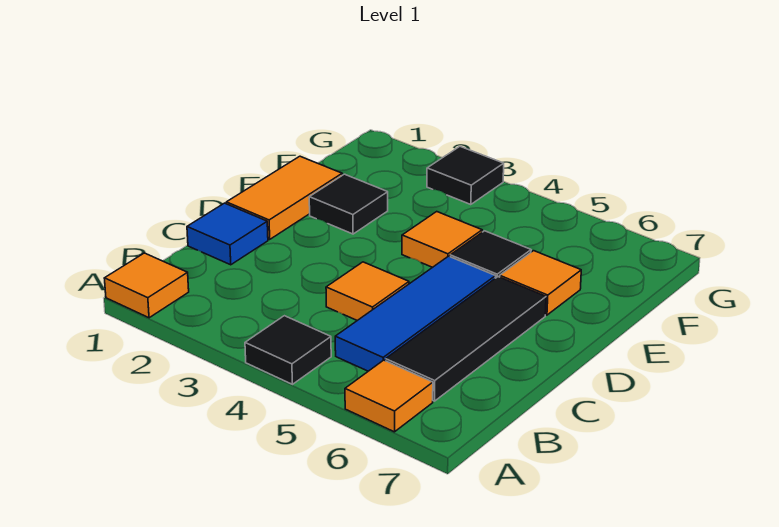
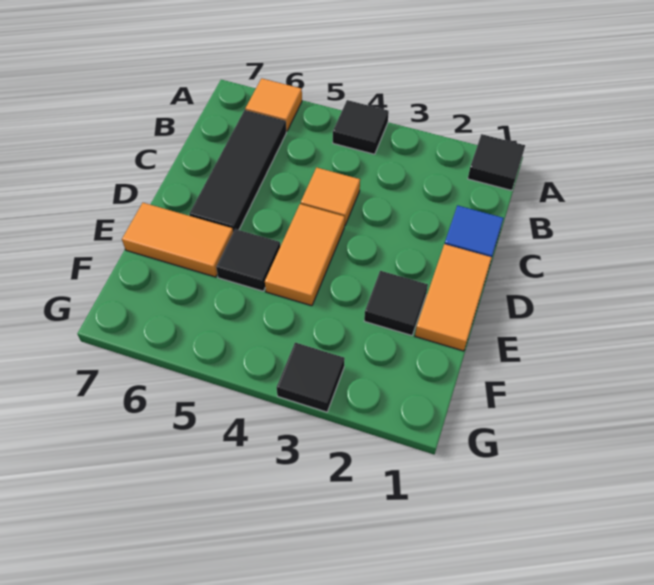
orange 1x1 tile [104,253,189,318] -> black 1x1 tile [468,134,525,191]
blue 1x3 tile [335,256,496,371] -> none
orange 1x1 tile [402,212,482,267] -> orange 1x2 tile [265,204,345,306]
orange 1x1 tile [500,251,581,315] -> orange 1x2 tile [122,203,233,277]

